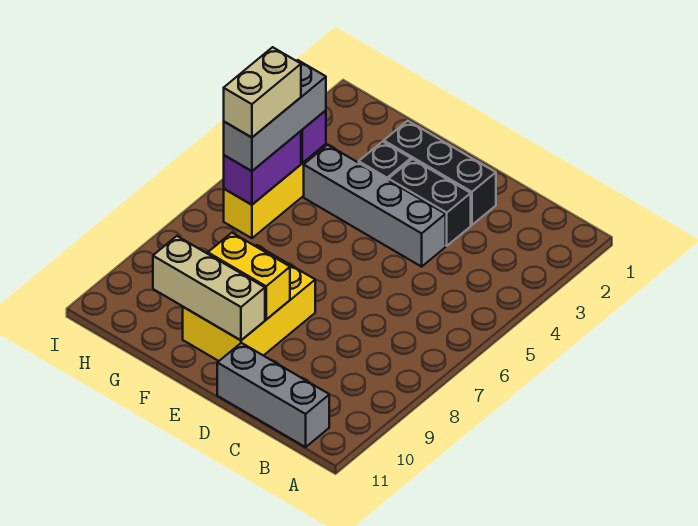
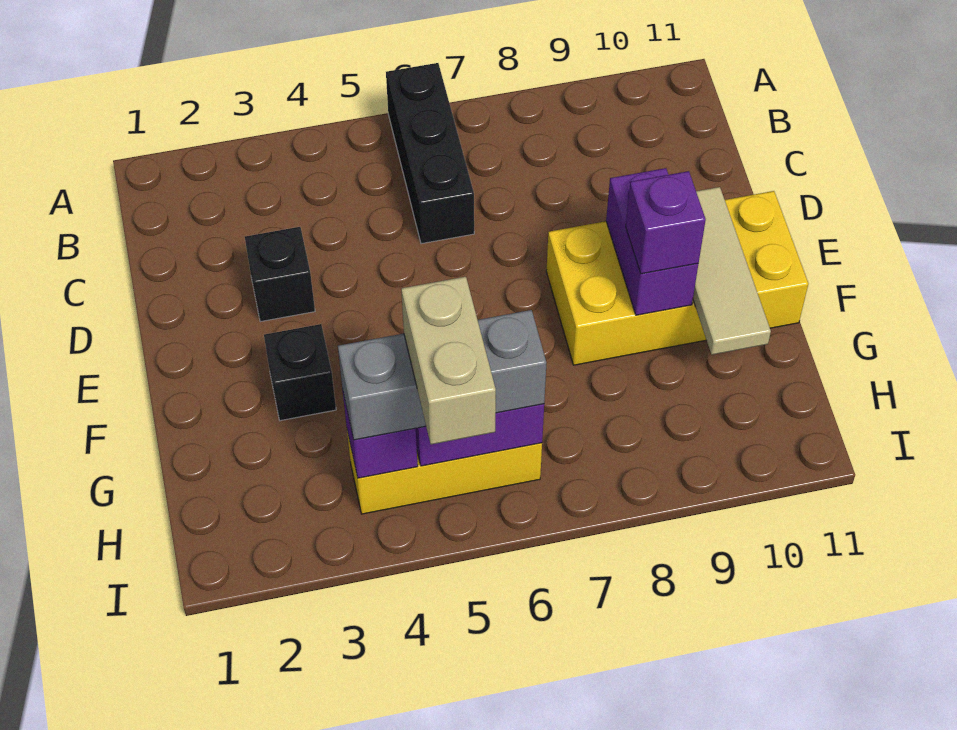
grey 1x3 brick [217,343,329,447] -> none
black 1x3 brick [384,121,496,225] -> black 1x3 brick moved to [386,63,474,244]
black 1x2 brick [389,159,471,246] -> black 1x1 brick [245,227,315,322]
grey 1x4 brick [304,145,446,267] -> none
yellow 2x3 brick [183,246,315,361] -> yellow 2x4 brick [546,191,808,365]
yellow 1x2 brick [208,233,290,319] -> purple 1x2 brick [606,168,698,315]
tan 1x3 brick [153,236,265,340] -> tan 1x3 tile [693,187,771,355]
none -> purple 1x1 brick [626,171,706,274]
tan 1x2 brick [224,47,301,138] -> tan 1x2 brick turned to [401,277,496,444]

